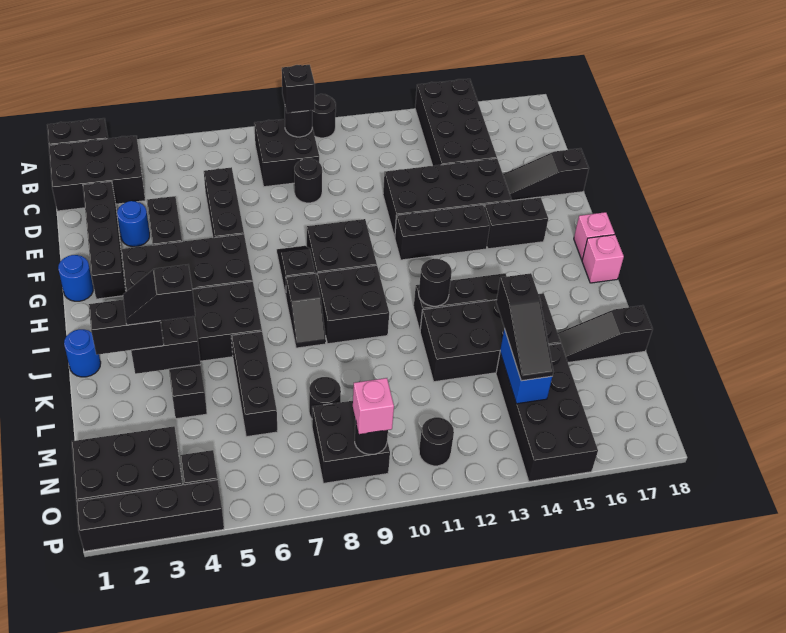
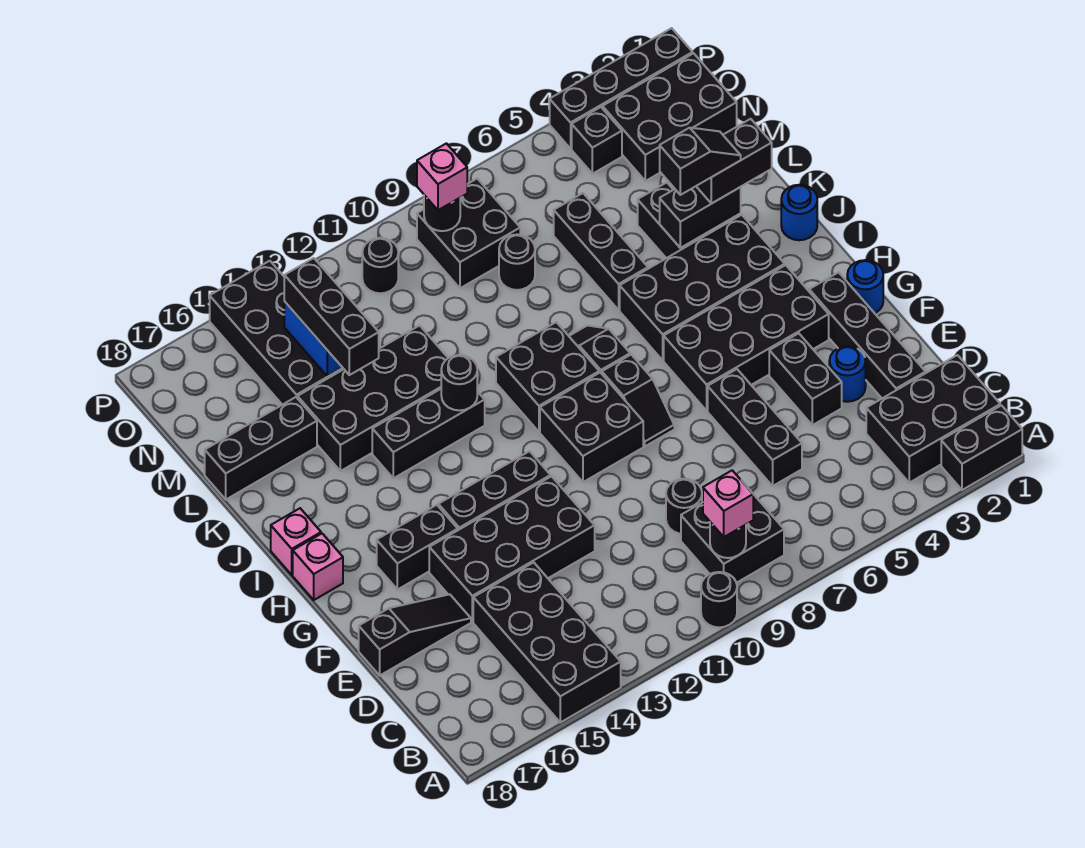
black 1x1 brick [282,65,315,113] -> pink 1x1 brick [703,470,753,537]
black 1x3 slope [496,273,553,381] -> black 1x3 brick [284,258,379,375]
black 1x3 slope [558,305,653,362] -> black 1x3 brick [205,397,317,499]

